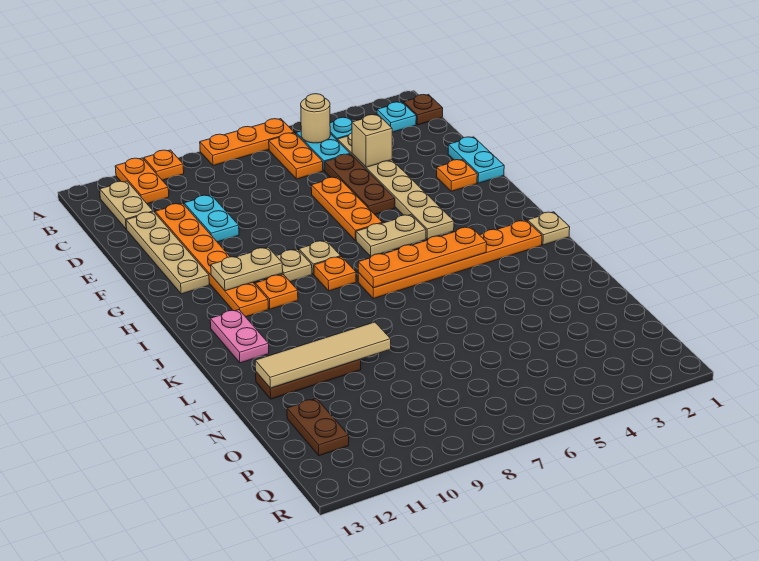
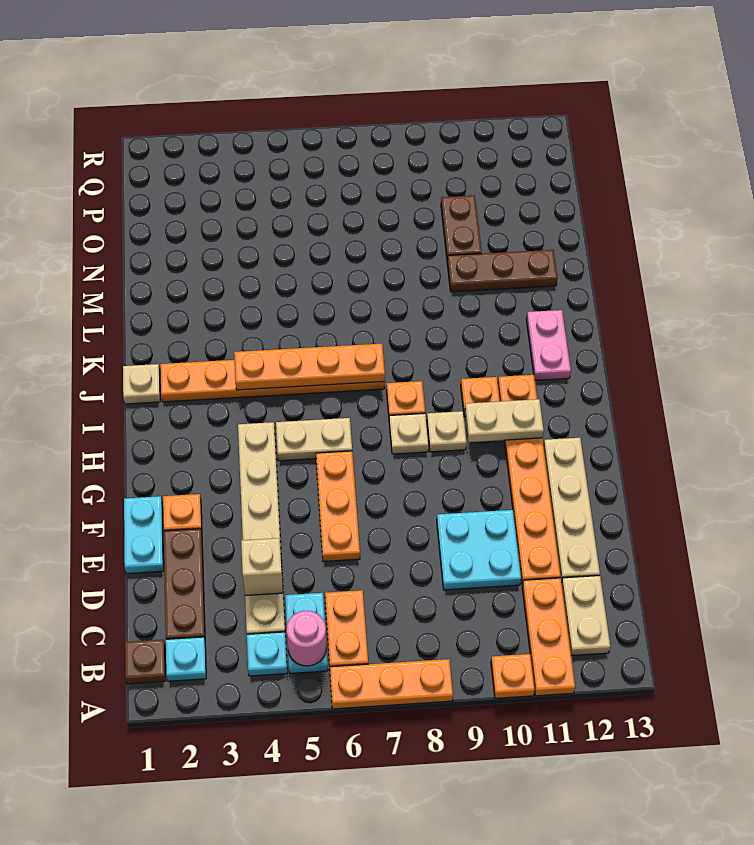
orange 1x2 plate [115,158,169,204] -> orange 1x3 plate [522,578,575,696]
tan 1x1 round brick [301,94,330,143] -> pink 1x1 round brick [287,611,327,666]
brown 1x3 plate [325,154,395,214] -> brown 1x3 plate moved to [164,529,205,639]
cyan 1x2 plate [184,195,239,242] -> cyan 2x2 plate [437,510,521,590]
tan 1x4 tile [255,322,391,388] -> none
brown 1x2 plate [287,398,349,456] -> brown 1x2 plate moved to [441,195,482,260]

